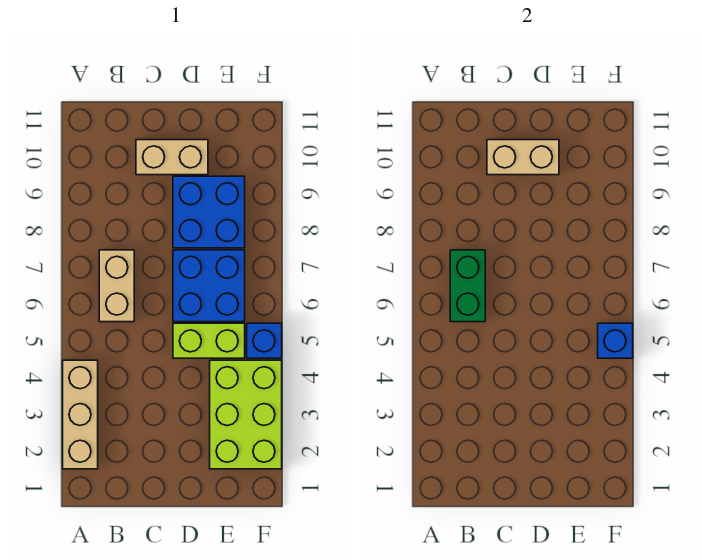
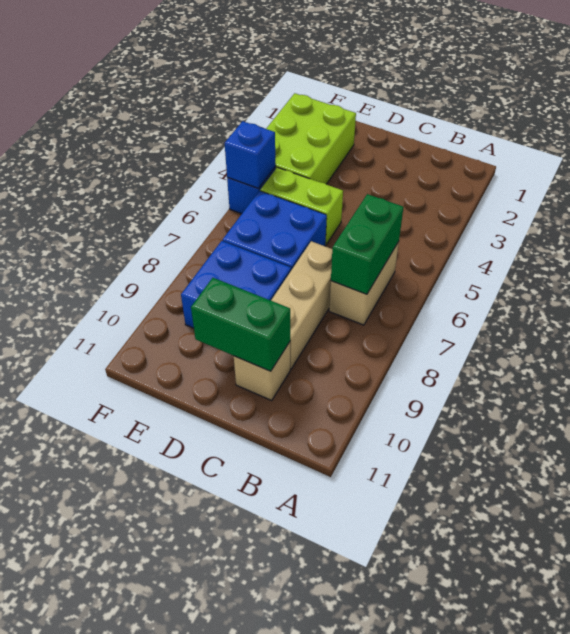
tan 1x3 brick [63,360,98,469] -> tan 1x3 brick moved to [271,241,332,369]
tan 1x2 brick [136,140,208,175] -> tan 1x1 brick [234,342,290,400]
tan 1x2 brick [487,140,559,175] -> green 1x2 brick [191,278,290,371]

